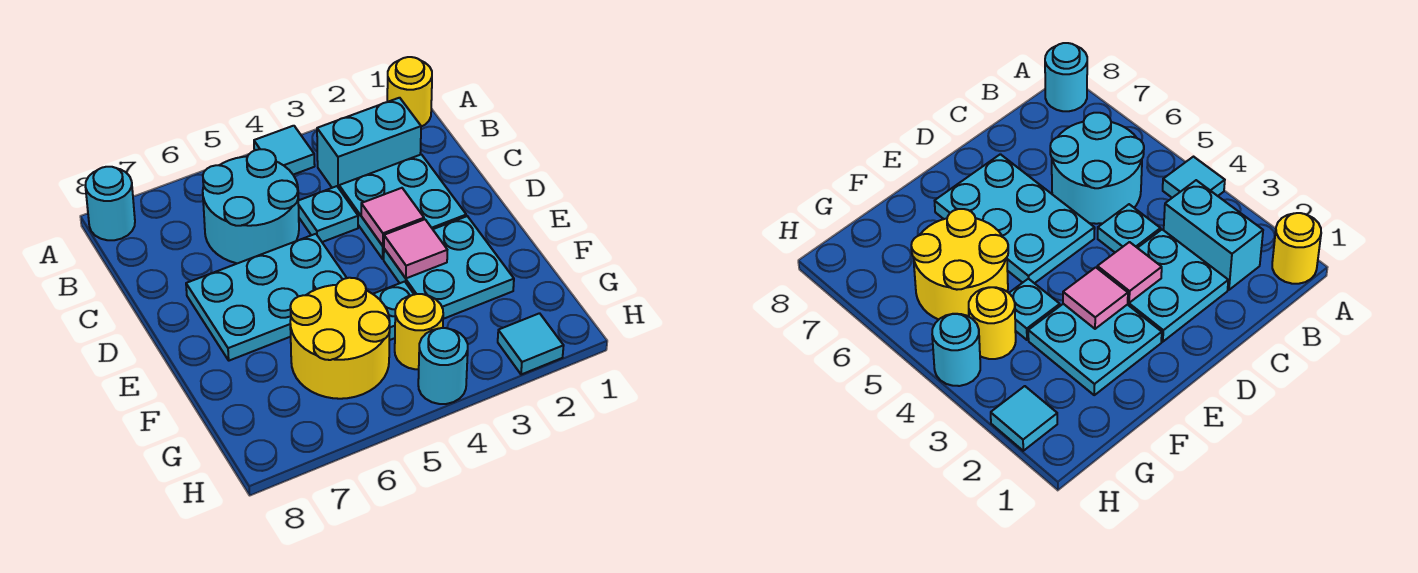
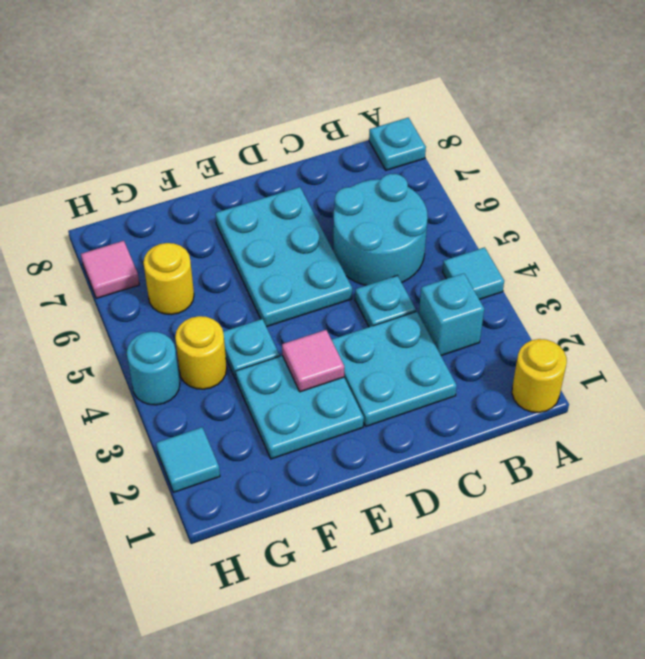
cyan 1x1 round brick [86,167,135,240] -> cyan 1x1 plate [369,118,426,170]
cyan 1x2 brick [317,98,421,188] -> cyan 1x1 brick [419,273,484,356]
pink 1x1 tile [361,188,424,246] -> pink 1x1 tile moved to [81,241,140,298]
yellow 2x2 round brick [290,278,390,399] -> yellow 1x1 round brick [143,243,194,315]

